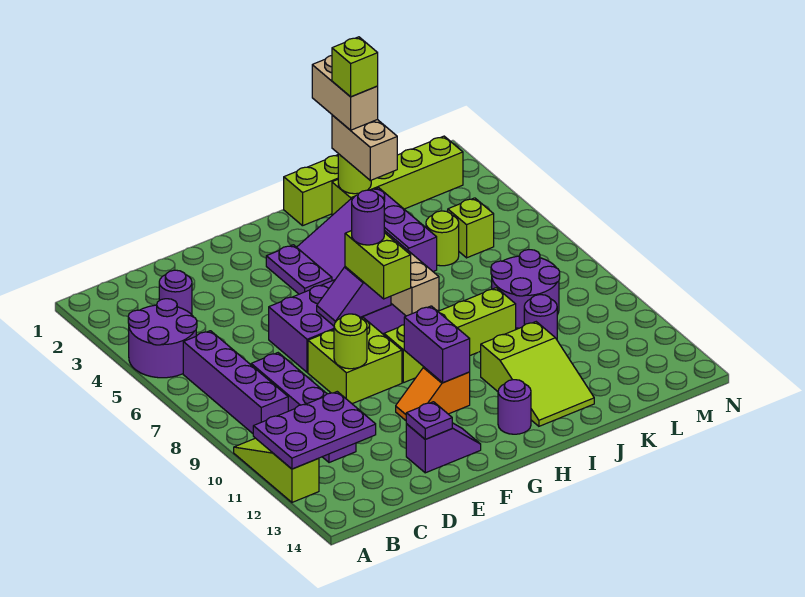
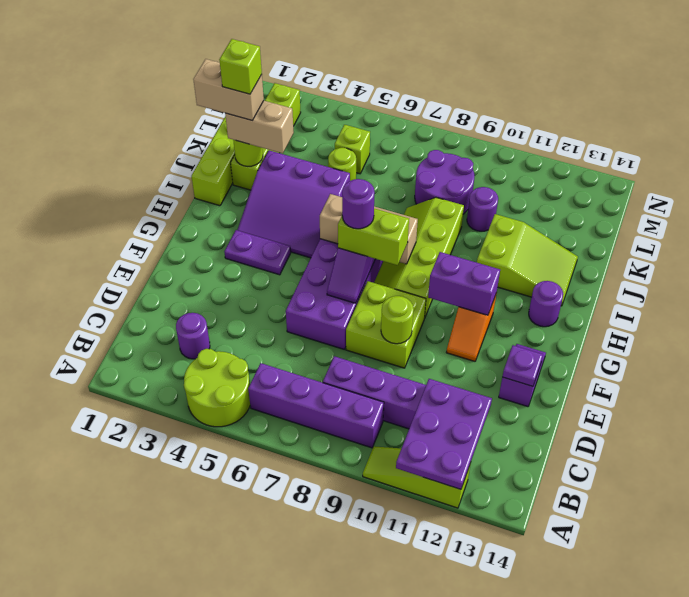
purple 2x2 round brick [128,299,197,378] -> lime 2x2 round brick [184,349,250,427]

